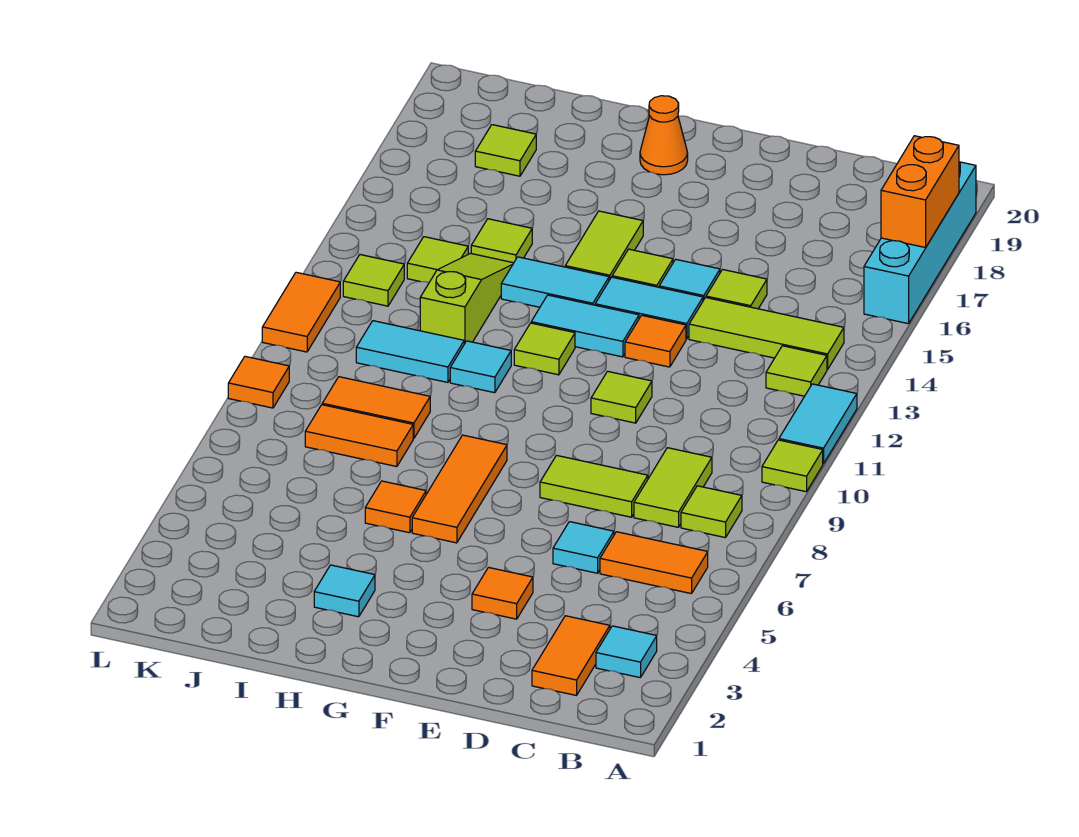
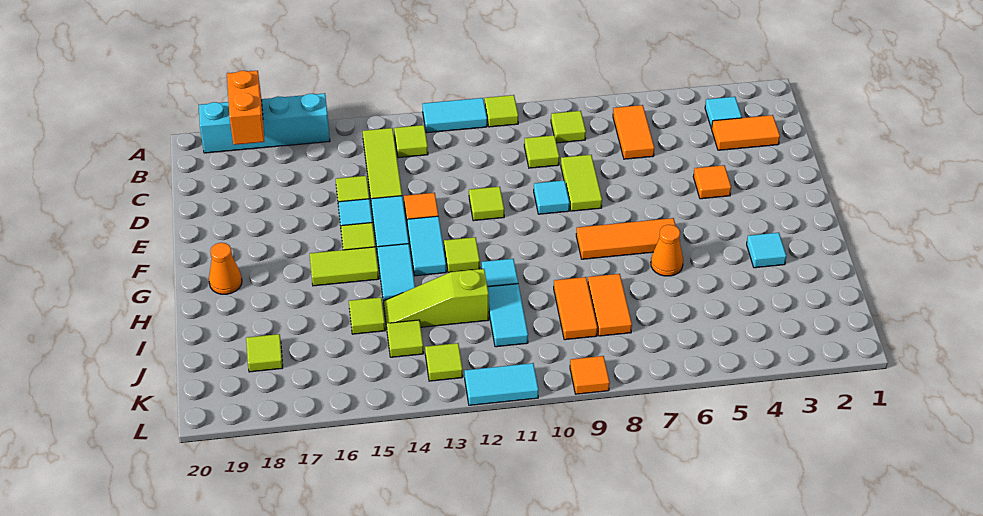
orange 1x2 brick [881,136,959,248] -> orange 1x2 brick turned to [227,71,265,145]
lime 1x2 tile [634,448,712,527] -> lime 1x1 tile [524,135,559,168]
cyan 1x1 tile [553,522,614,573] -> cyan 1x1 tile moved to [534,180,570,214]
orange 1x1 tile [365,481,426,533] -> orange 1x1 cone [651,225,683,276]
orange 1x2 tile [262,272,340,352] -> cyan 1x2 tile [465,363,539,405]

